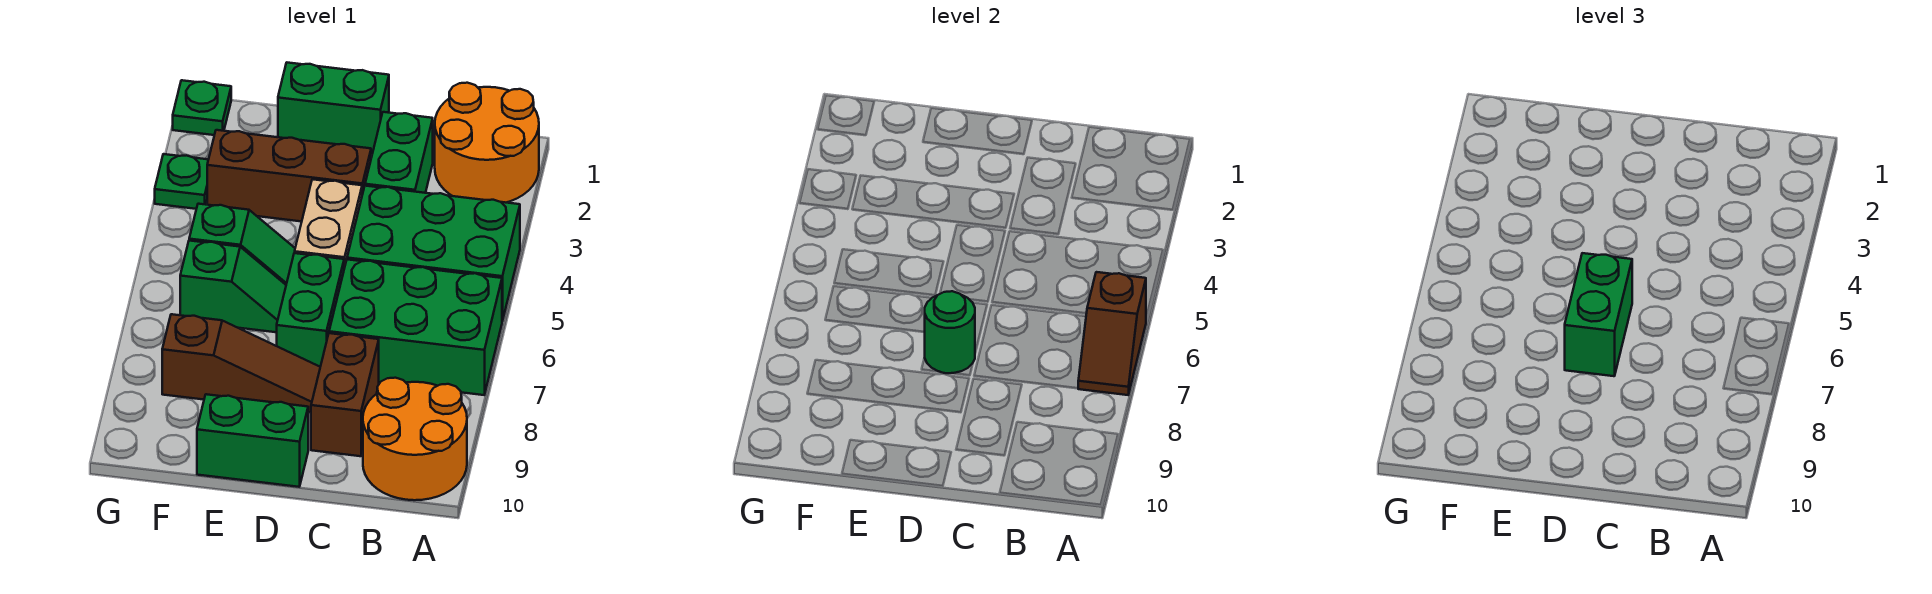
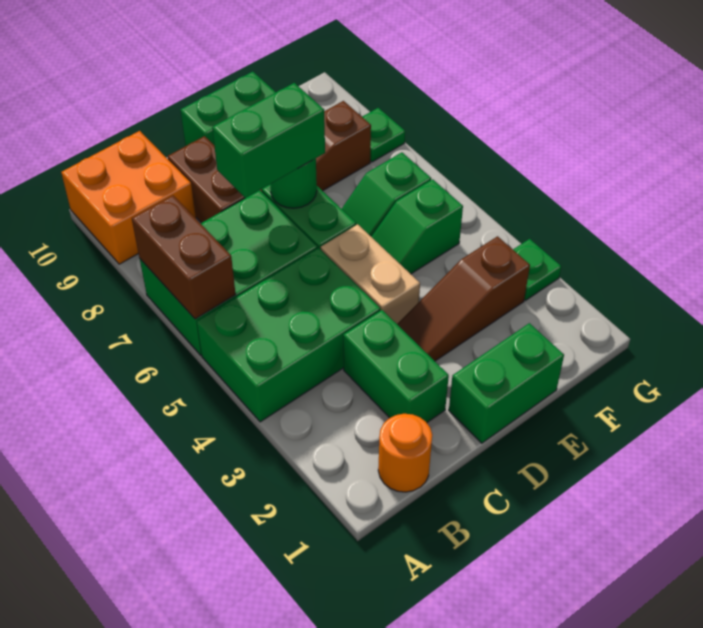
orange 2x2 round brick [435,83,539,203] -> orange 1x1 round brick [378,414,432,492]
brown 1x2 slope [1078,272,1146,395] -> brown 1x2 brick [132,195,236,319]
orange 2x2 round brick [363,378,467,500] -> orange 2x2 brick [61,131,196,264]
brown 1x3 brick [207,130,371,222] -> brown 1x3 slope [397,236,530,361]
green 1x2 brick [1565,253,1632,376] -> green 1x2 brick turned to [212,83,325,198]
green 1x1 plate [173,80,231,135] -> green 1x1 plate moved to [362,108,405,162]

